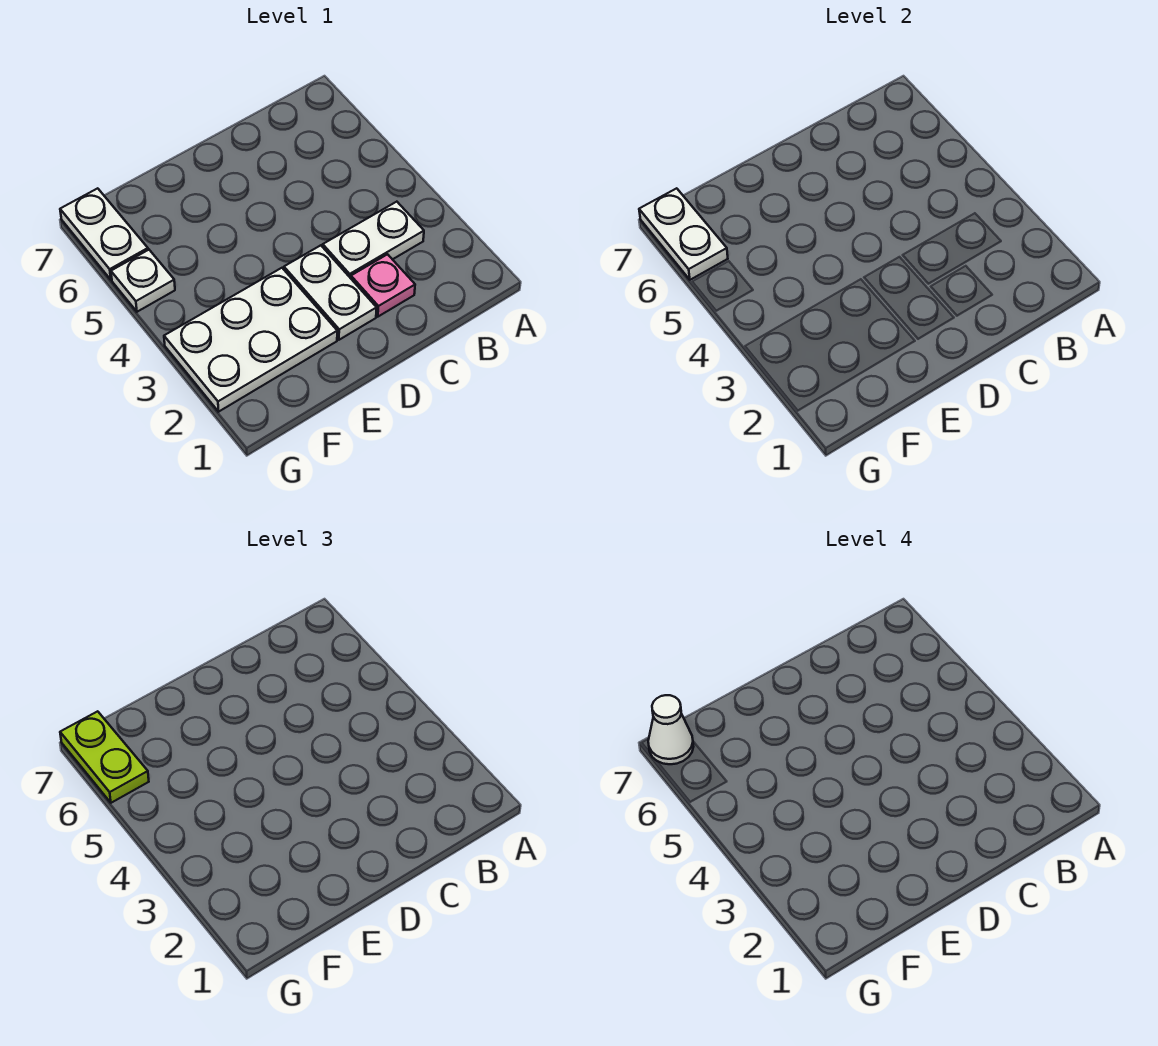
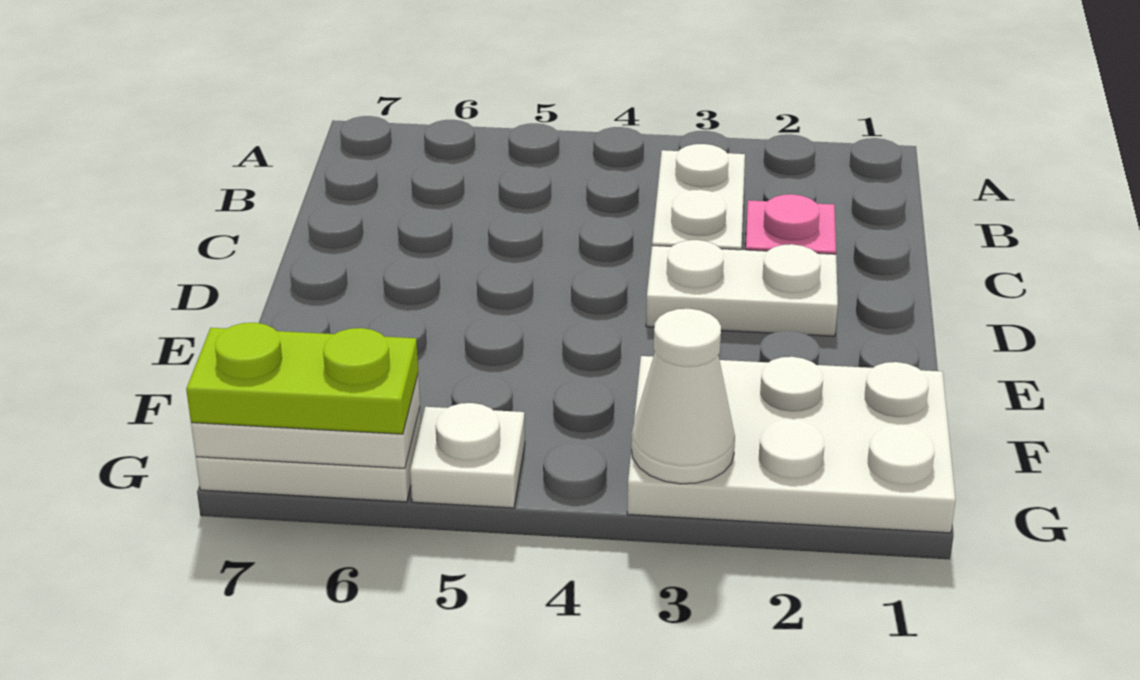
white 2x3 plate [164,268,337,412] -> white 2x3 plate turned to [627,356,956,533]
white 1x1 cone [648,695,694,764] -> white 1x1 cone moved to [631,309,735,484]

